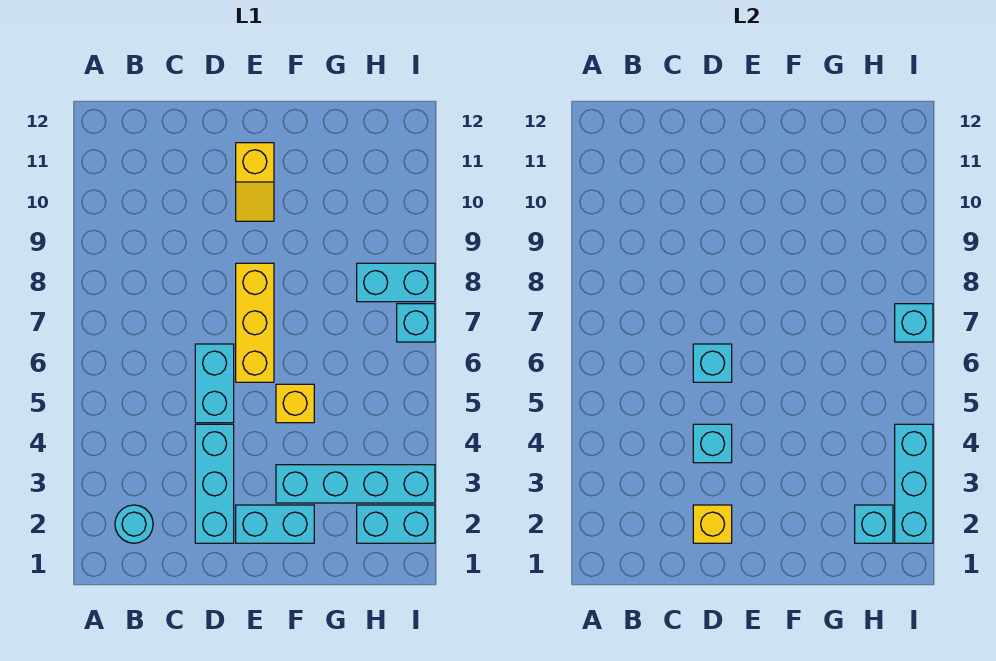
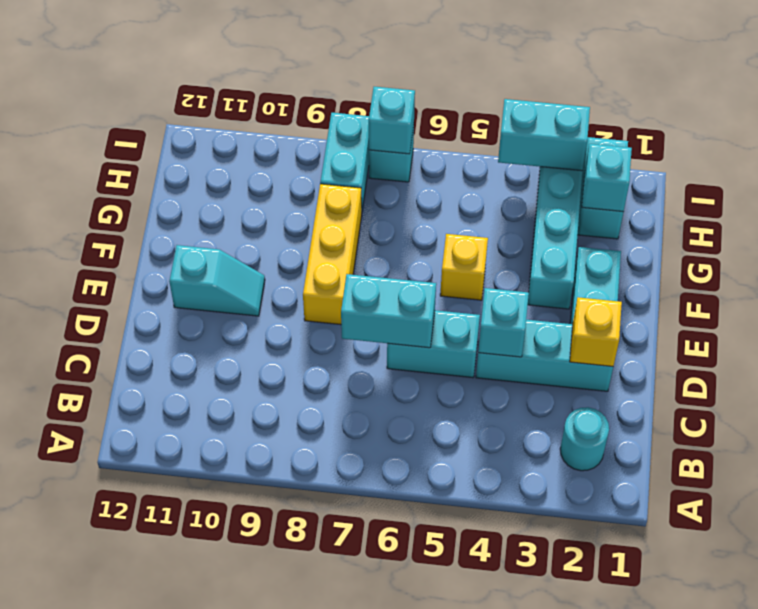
cyan 1x1 brick [693,344,732,382] -> cyan 1x2 brick [341,274,436,348]
yellow 1x3 brick [236,263,274,382] -> yellow 1x3 brick turned to [303,184,362,325]
yellow 1x2 slope [236,143,274,221] -> cyan 1x2 slope [169,245,265,316]
cyan 1x3 brick [895,424,933,543] -> cyan 1x2 brick [498,99,590,171]

